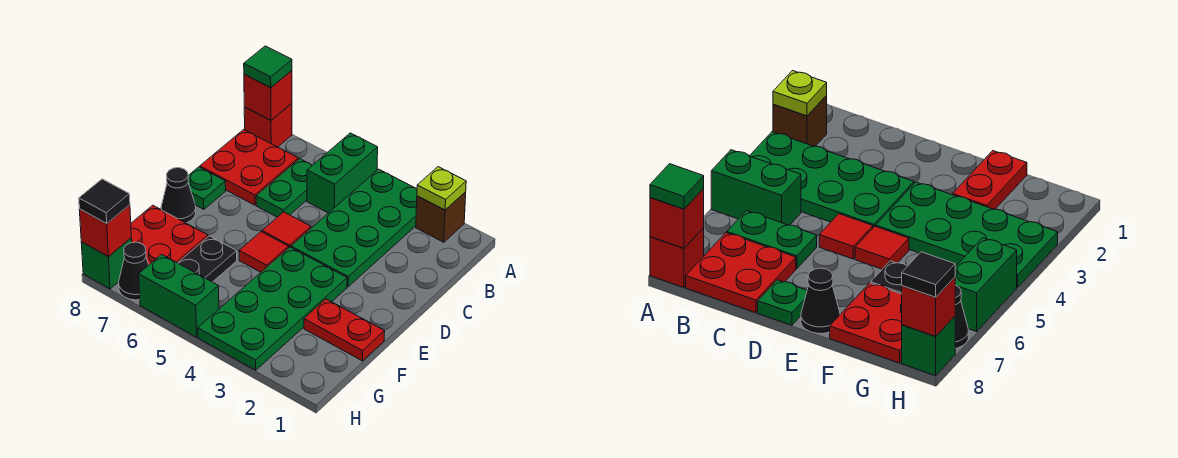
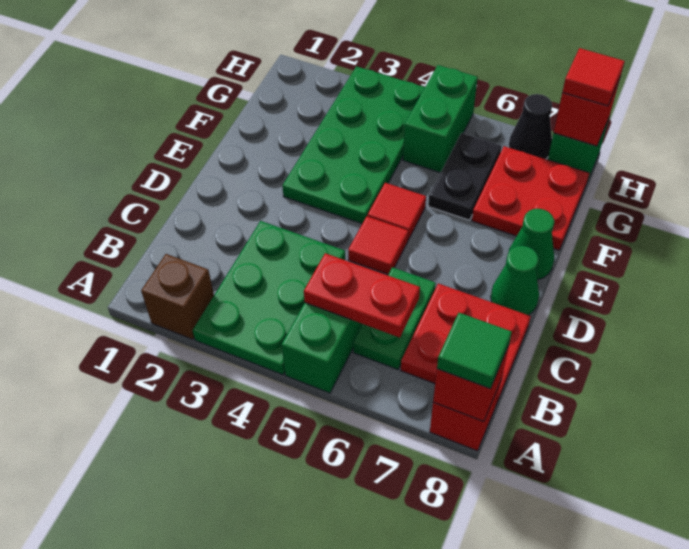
lime 1x1 plate [417,167,466,210] -> none
green 2x4 plate [291,169,417,287] -> green 2x3 plate [193,221,345,375]
green 1x1 plate [188,167,226,209] -> green 1x1 cone [491,246,539,315]
black 1x1 cone [161,168,196,223] -> green 1x1 cone [509,209,554,280]
red 1x2 plate [304,299,385,361] -> red 1x2 plate moved to [304,253,420,338]
green 1x2 brick [139,254,219,337] -> green 1x2 brick turned to [403,65,478,173]
black 1x1 tile [79,179,130,224] -> red 1x1 tile [563,48,625,106]

